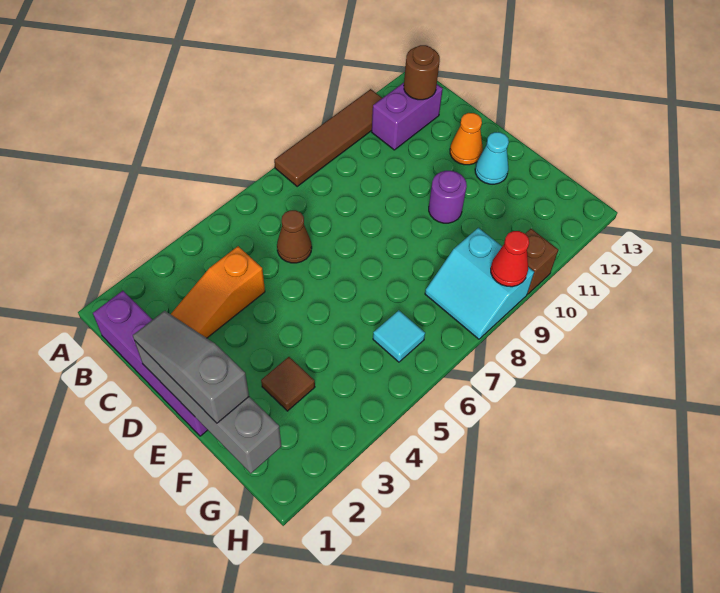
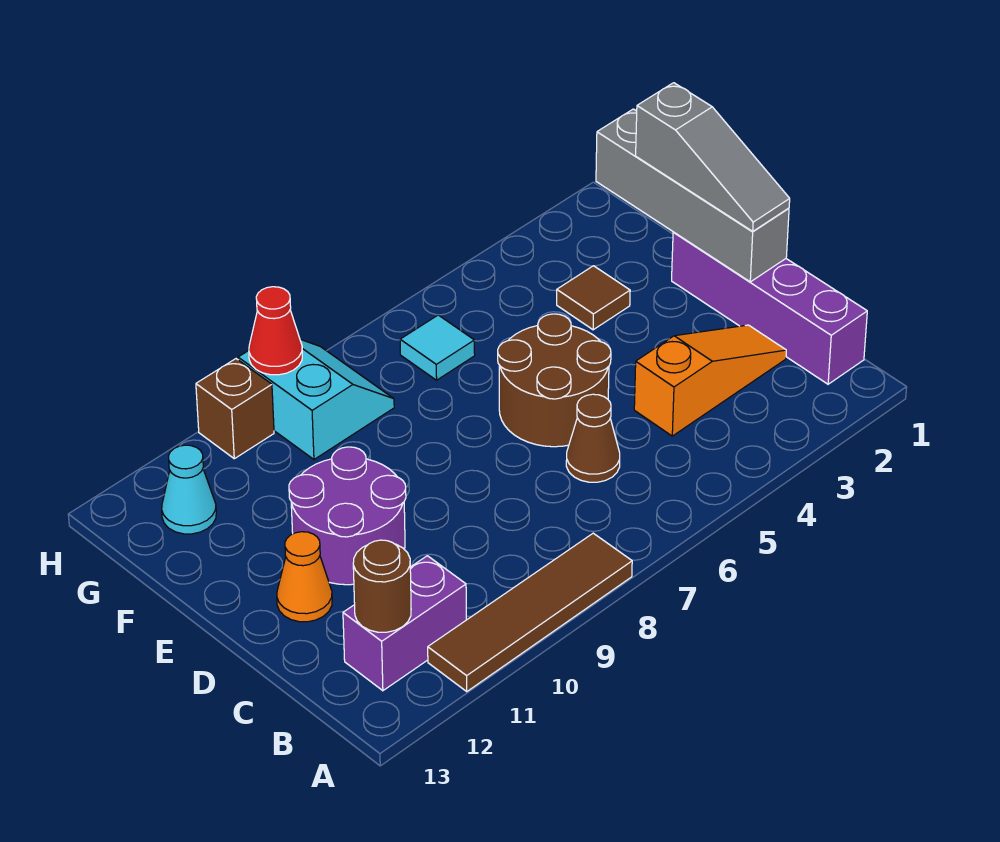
none -> brown 2x2 round brick [498,314,611,447]
purple 1x1 round brick [429,171,467,223] -> purple 2x2 round brick [289,447,406,585]
cyan 1x1 cone [475,132,509,184] -> cyan 1x1 cone moved to [162,445,216,534]

